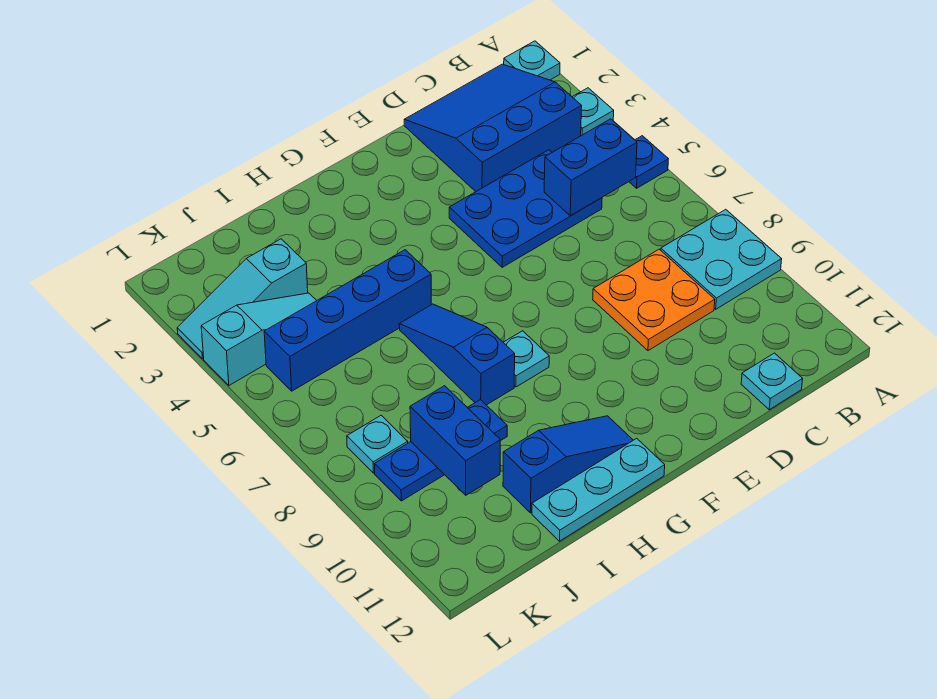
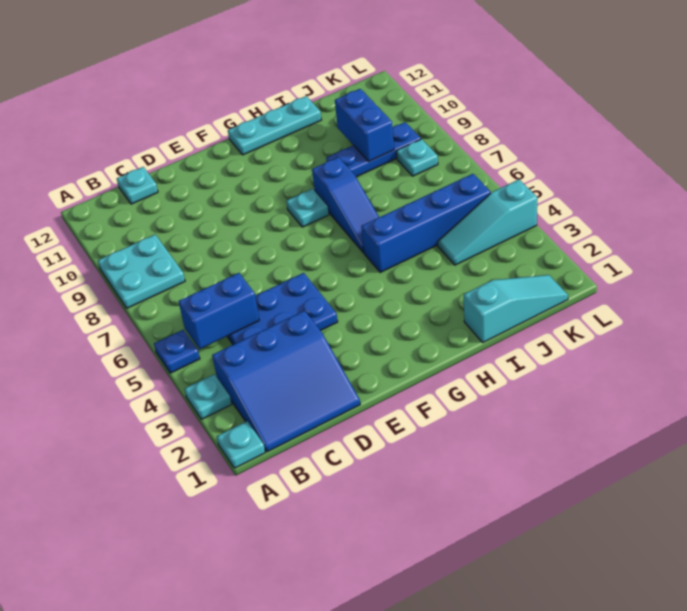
orange 2x2 plate [593,249,715,351] -> none
blue 1x3 slope [503,416,633,513] -> none
cyan 1x3 slope [177,239,308,359] -> cyan 1x3 slope moved to [464,275,568,342]

